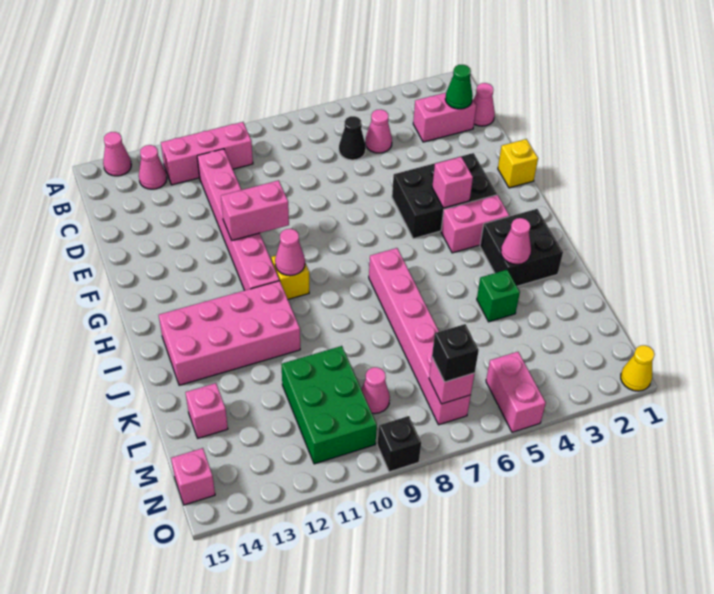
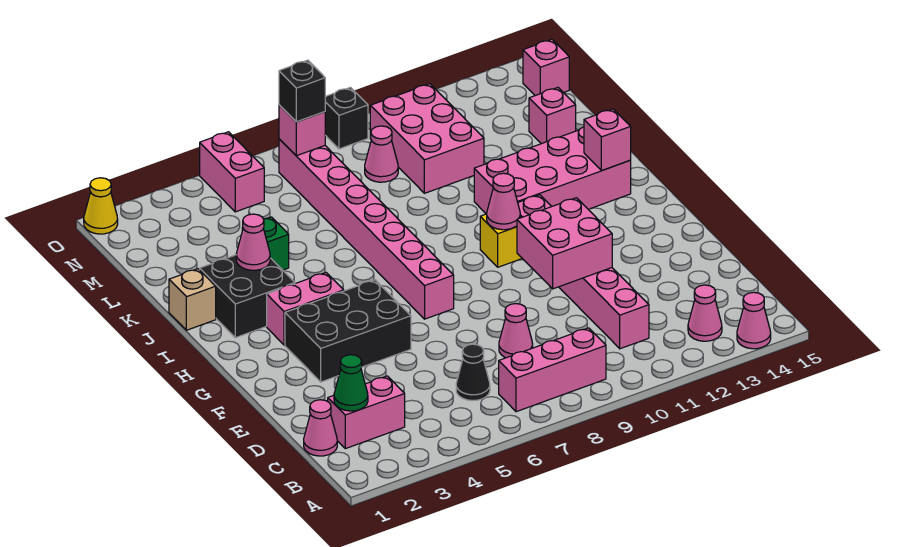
pink 1x3 brick [161,122,253,185] -> pink 1x3 brick moved to [499,328,606,412]
pink 1x1 cone [365,110,392,153] -> pink 1x1 cone moved to [499,304,533,358]
yellow 1x1 brick [498,139,538,188] -> none
pink 1x2 brick [221,180,289,240] -> pink 2x2 brick [517,198,612,289]
pink 1x1 brick [432,157,473,208] -> pink 1x1 brick moved to [584,109,631,171]
pink 1x6 brick [369,248,471,425] -> pink 1x8 brick [279,139,454,319]
none -> tan 1x1 brick [169,269,216,330]
green 2x3 brick [281,346,377,464] -> pink 2x3 brick [370,84,484,193]

